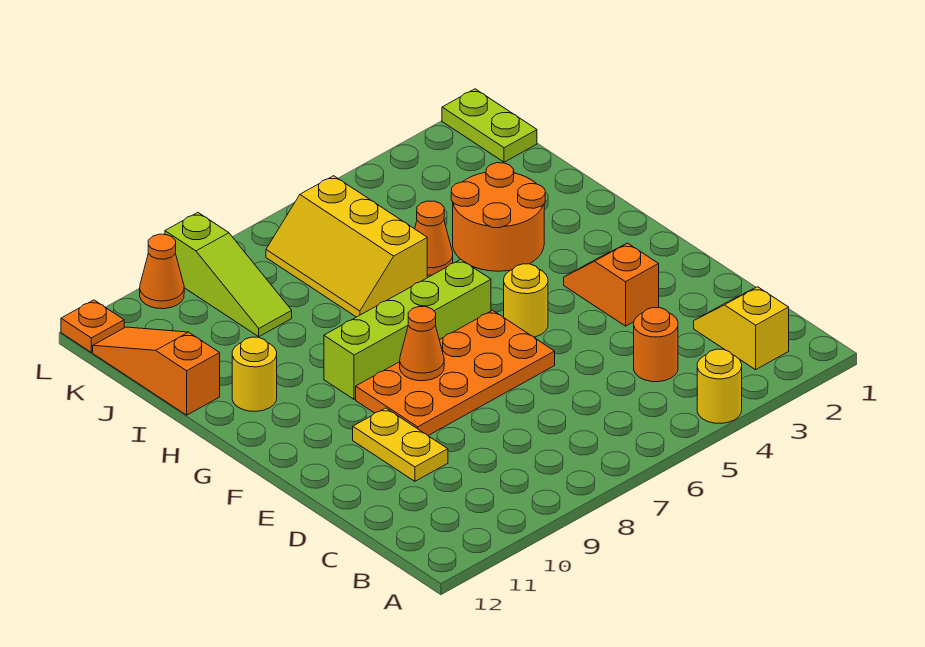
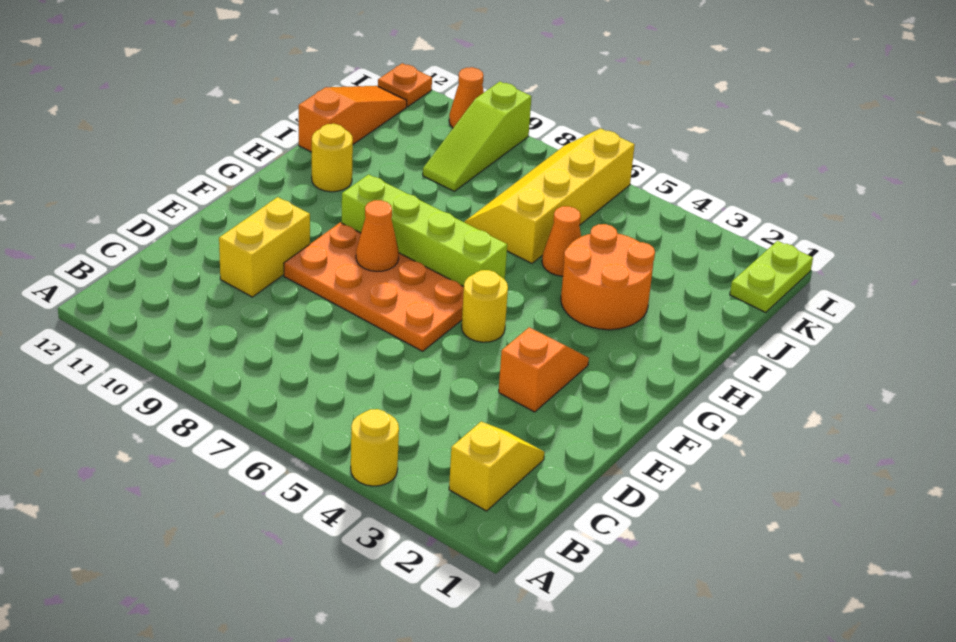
orange 1x1 round brick [634,307,678,382] -> none
yellow 1x2 plate [353,408,448,481] -> yellow 1x2 brick [219,197,310,297]
yellow 2x3 slope [266,176,427,317] -> yellow 2x4 slope [464,128,635,263]

